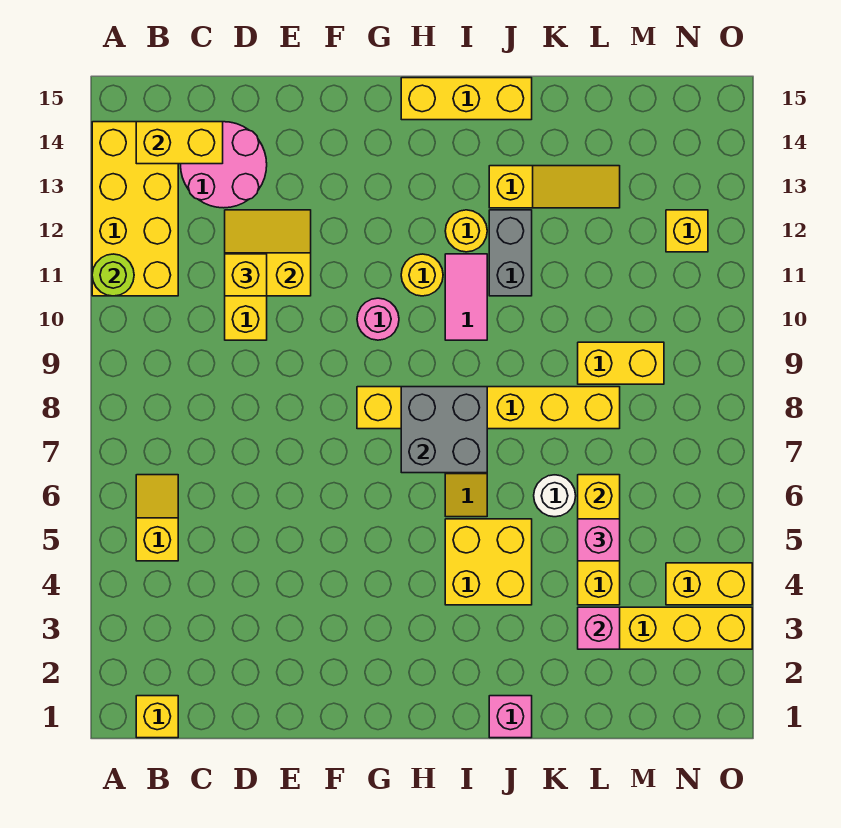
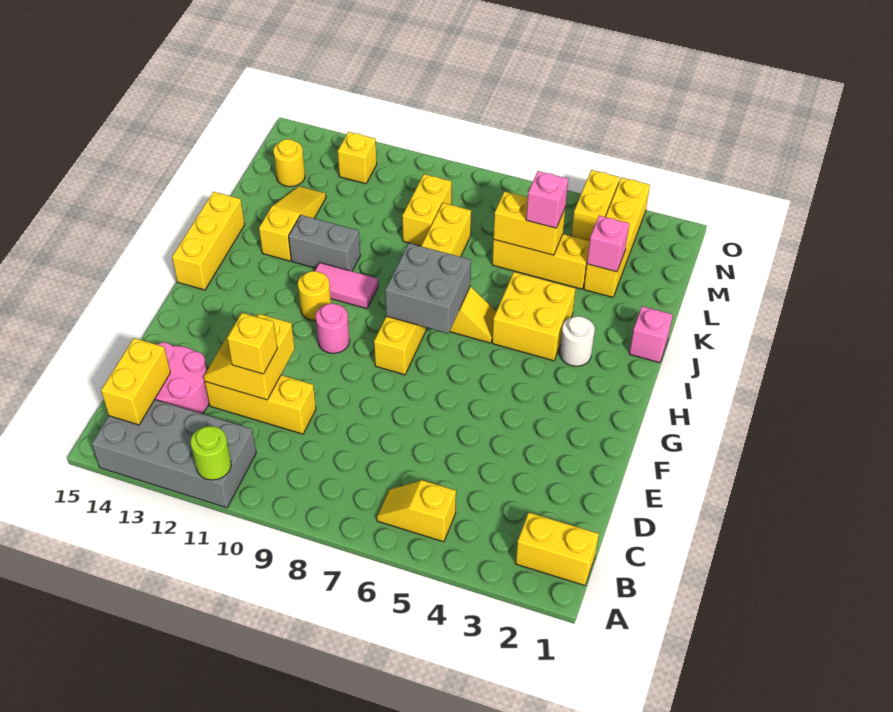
yellow 2x4 brick [92,122,178,296] -> grey 2x4 brick [92,400,256,508]
yellow 1x1 brick [136,696,178,738] -> yellow 1x2 brick [516,513,599,586]
yellow 1x1 round brick [445,210,487,252] -> yellow 1x1 round brick moved to [273,139,305,187]
white 1x1 round brick [534,475,576,517] -> white 1x1 round brick moved to [560,316,595,366]

